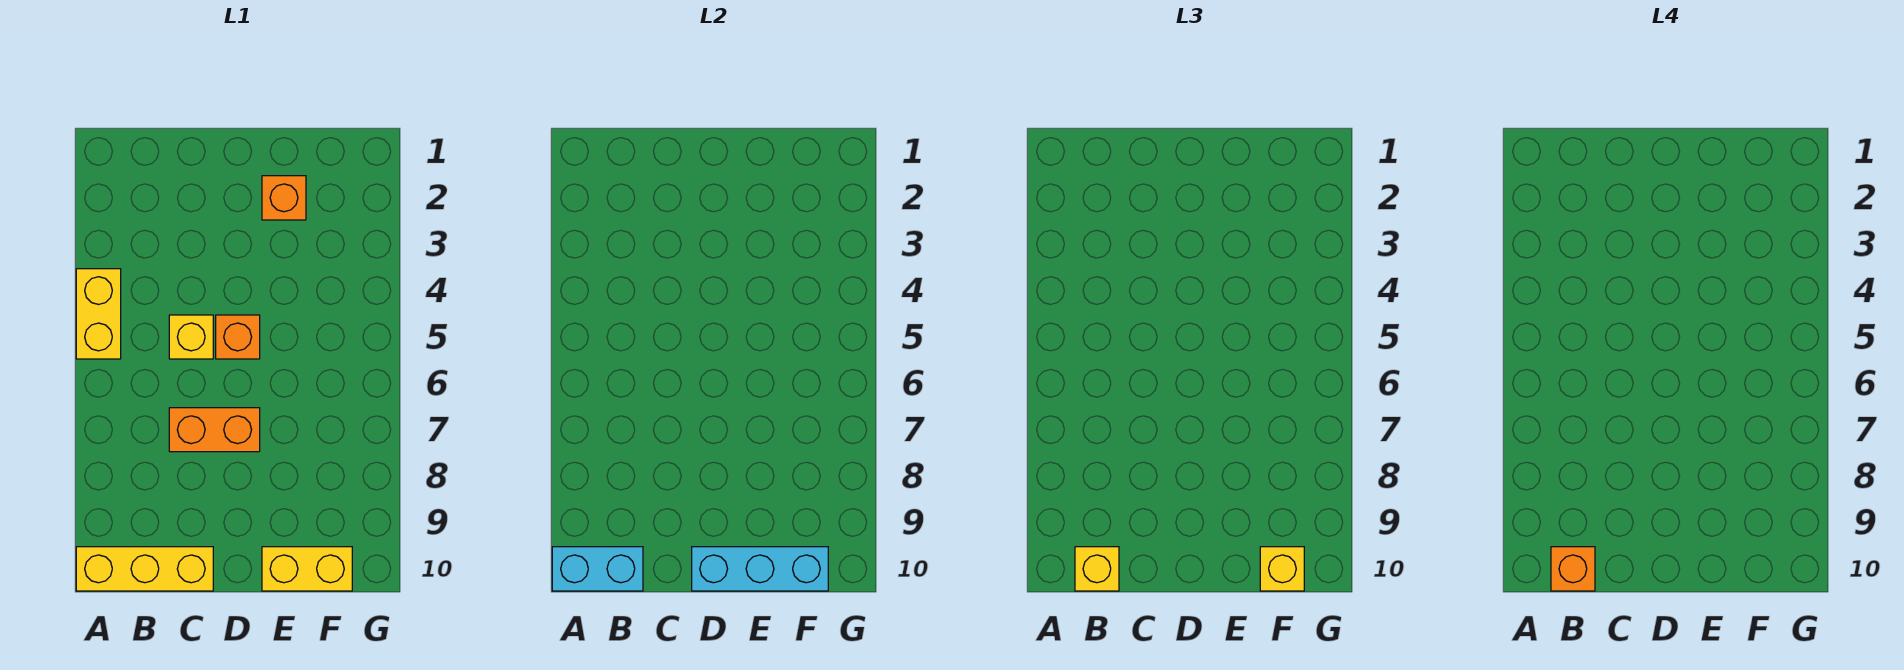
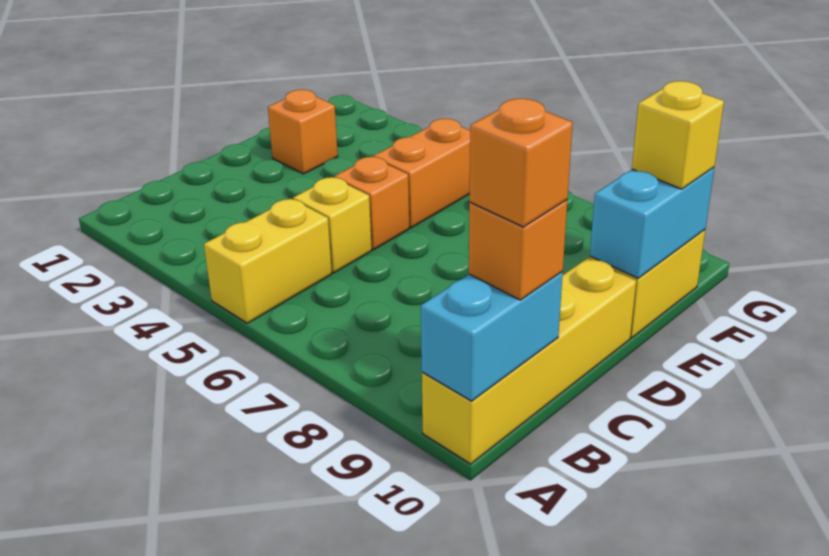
yellow 1x2 brick [76,269,121,359] -> yellow 1x2 brick turned to [204,199,332,323]
yellow 1x3 brick [76,547,213,591] -> yellow 1x4 brick [422,258,636,464]
yellow 1x1 brick [1075,547,1119,591] -> orange 1x1 brick [469,200,567,300]
orange 1x2 brick [169,408,260,452] -> orange 1x2 brick moved to [373,119,470,228]
cyan 1x3 brick [692,547,828,591] -> cyan 1x2 brick [590,167,714,278]

